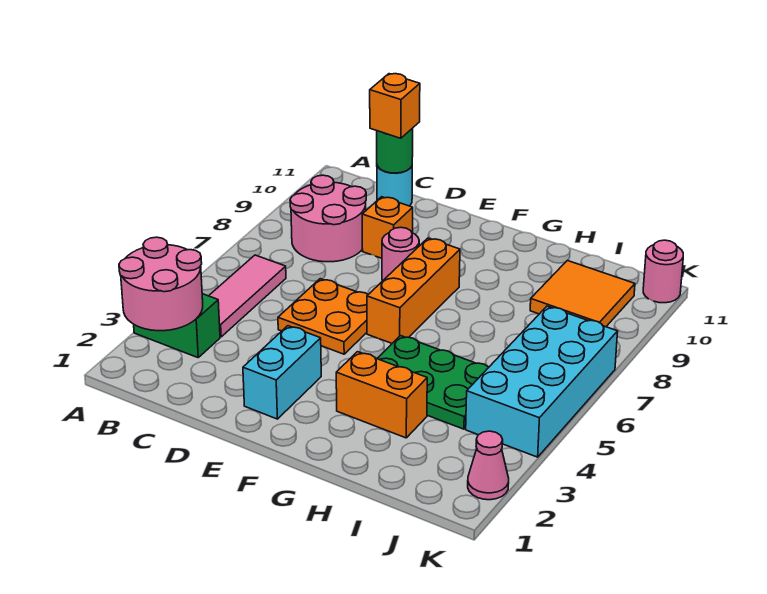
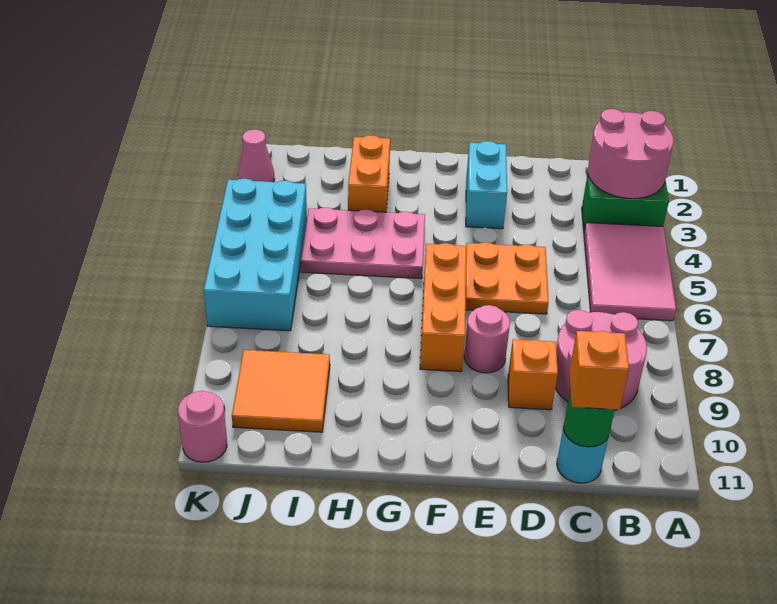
pink 1x3 tile [209,255,286,337] -> pink 2x3 tile [584,223,676,321]
orange 1x2 brick [336,352,427,438] -> orange 1x2 brick turned to [348,135,390,212]
green 2x3 plate [377,336,489,429] -> pink 2x3 plate [301,207,425,279]

